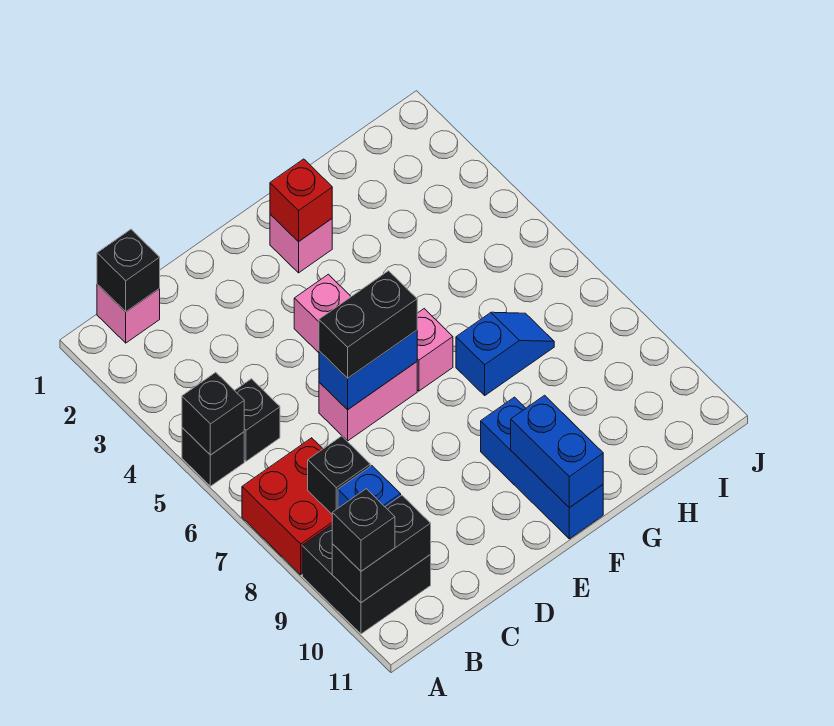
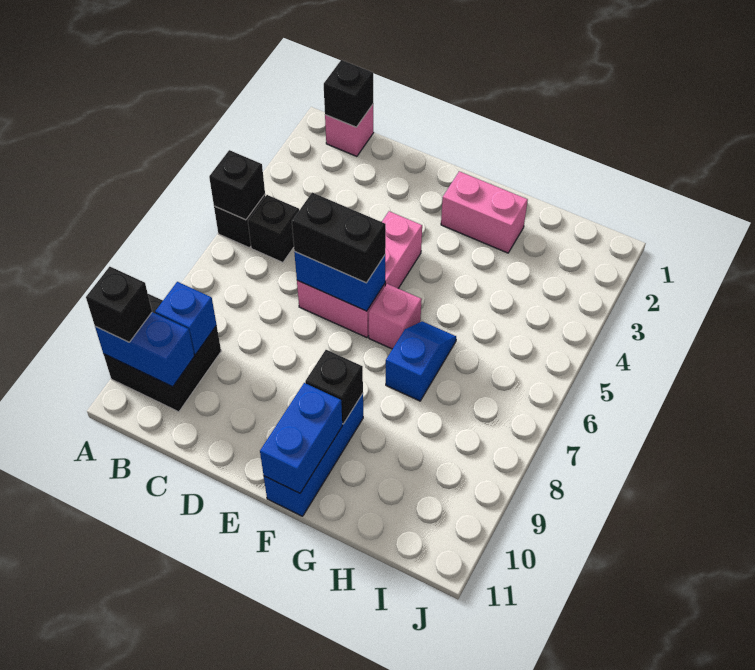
red 2x2 brick [242,438,332,575] -> none
black 1x2 brick [332,495,431,603] -> blue 1x2 brick [95,312,194,387]
black 1x1 brick [308,436,370,514] -> black 1x1 brick moved to [305,350,363,424]
pink 1x1 brick [270,214,332,273] -> pink 1x2 brick [441,171,528,253]
red 1x1 brick [270,159,332,242] -> none
blue 1x2 slope [456,312,554,395] -> blue 1x2 slope turned to [386,321,456,401]

